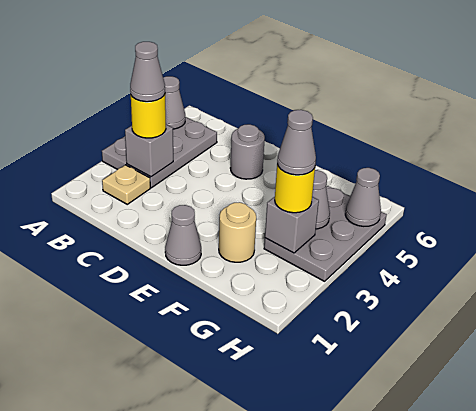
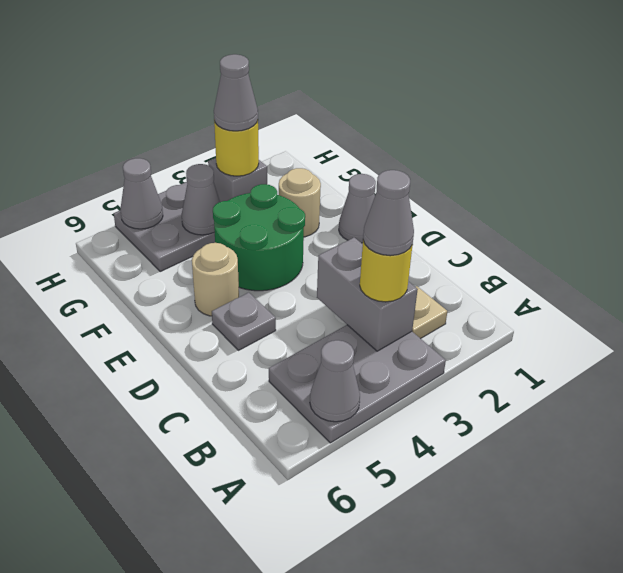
grey 1x1 brick [125,125,173,177] -> grey 1x2 brick [317,238,418,351]
grey 1x1 round brick [230,124,265,179] -> grey 1x1 plate [212,292,276,350]
none -> green 2x2 round brick [213,184,305,291]
none -> tan 1x1 round brick [192,243,239,316]

